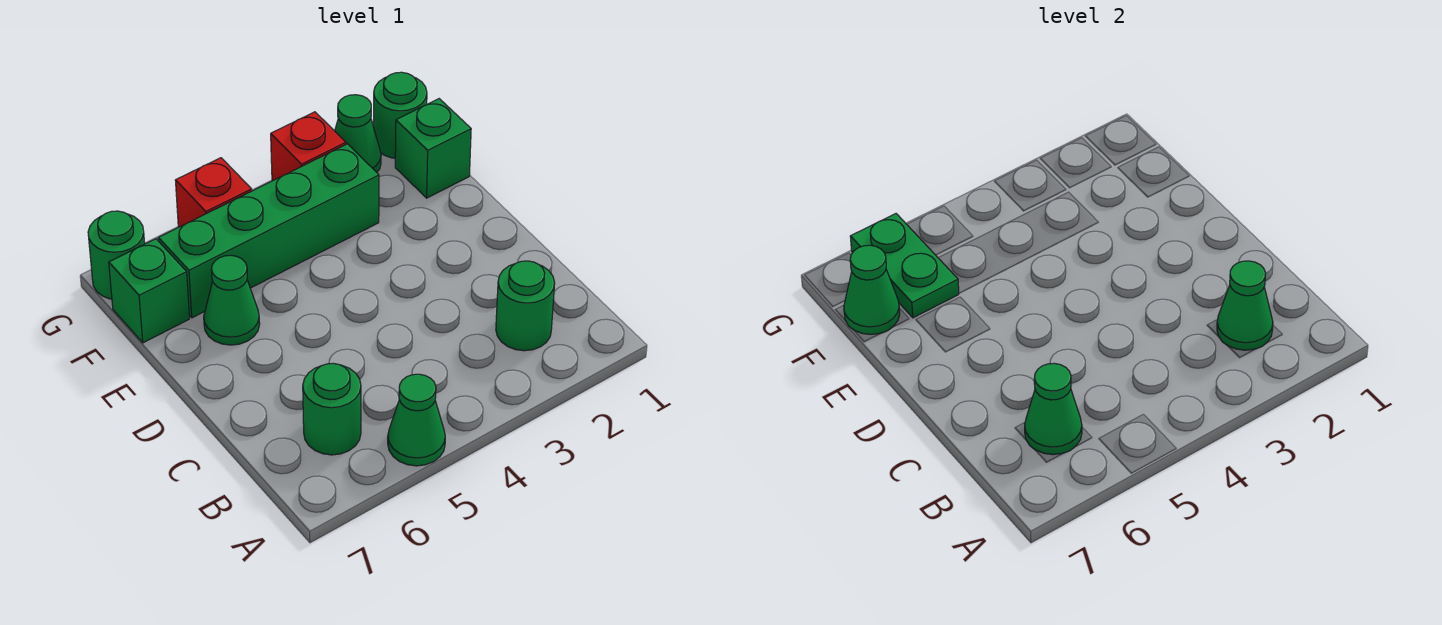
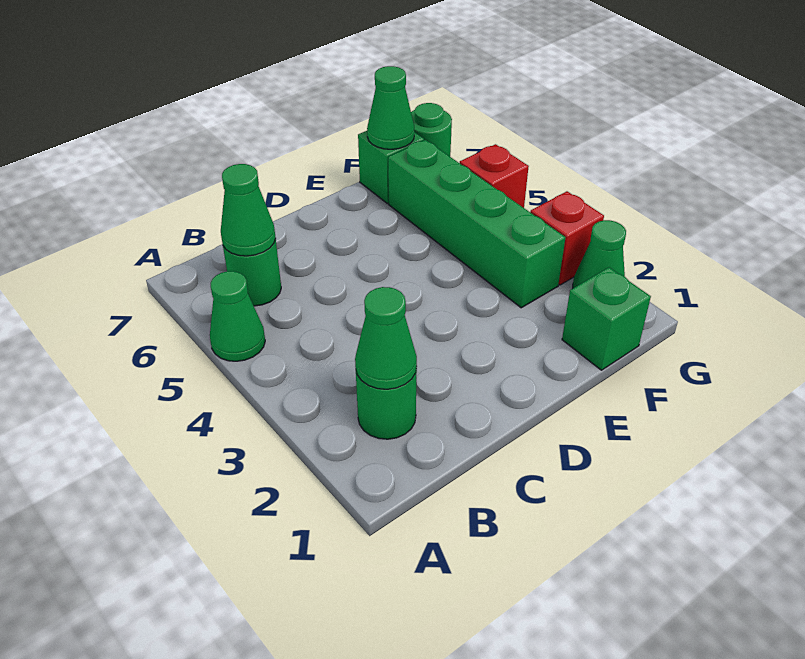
green 1x1 cone [204,255,260,345] -> none
green 1x2 plate [850,214,959,318] -> none
green 1x1 round brick [373,72,427,158] -> none

